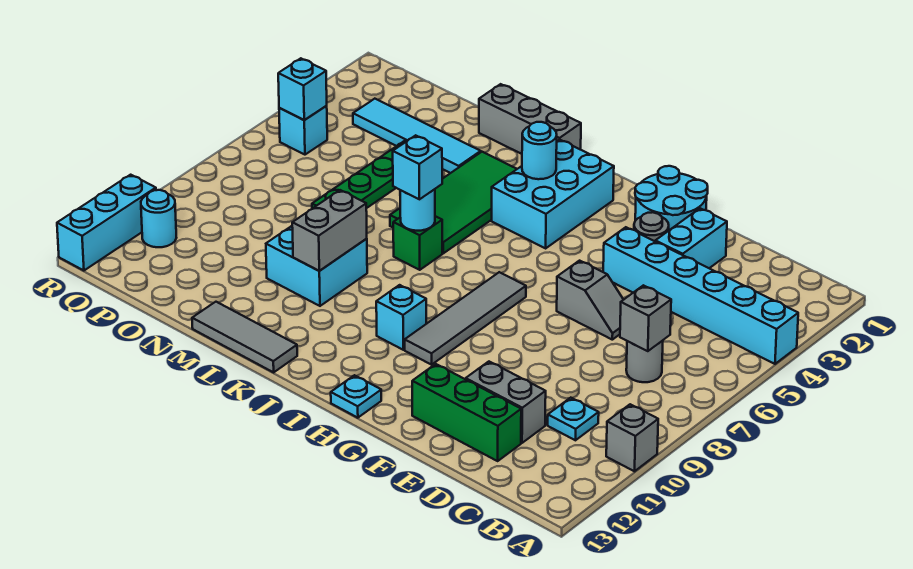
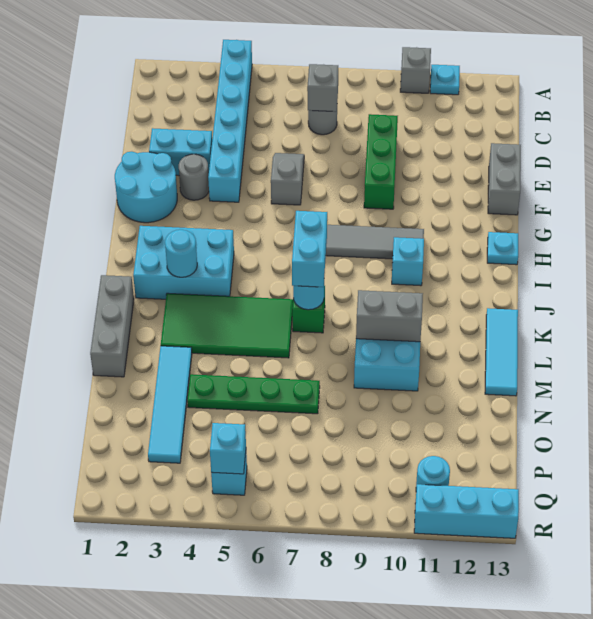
cyan 1x1 plate [548,398,599,440] -> cyan 1x1 plate moved to [430,65,460,95]
grey 1x2 brick [466,362,546,443] -> grey 1x2 brick moved to [488,143,521,215]
green 1x3 brick [412,364,521,461] -> green 1x3 brick moved to [364,114,398,209]
cyan 1x1 brick [393,135,442,199] -> cyan 1x2 brick [292,211,327,287]
grey 1x3 tile [192,302,297,372] -> cyan 1x3 tile [485,308,518,396]

